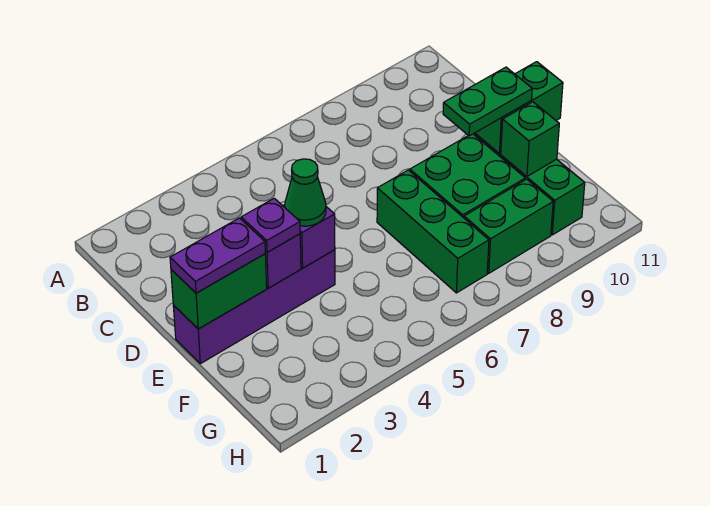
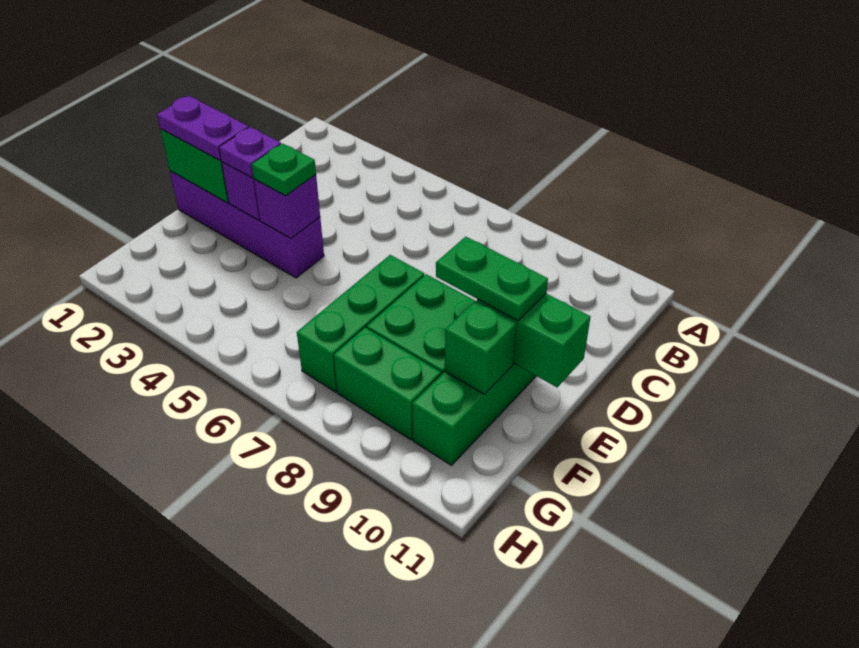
green 1x1 cone [285,159,326,226] -> green 1x1 plate [252,144,316,196]

